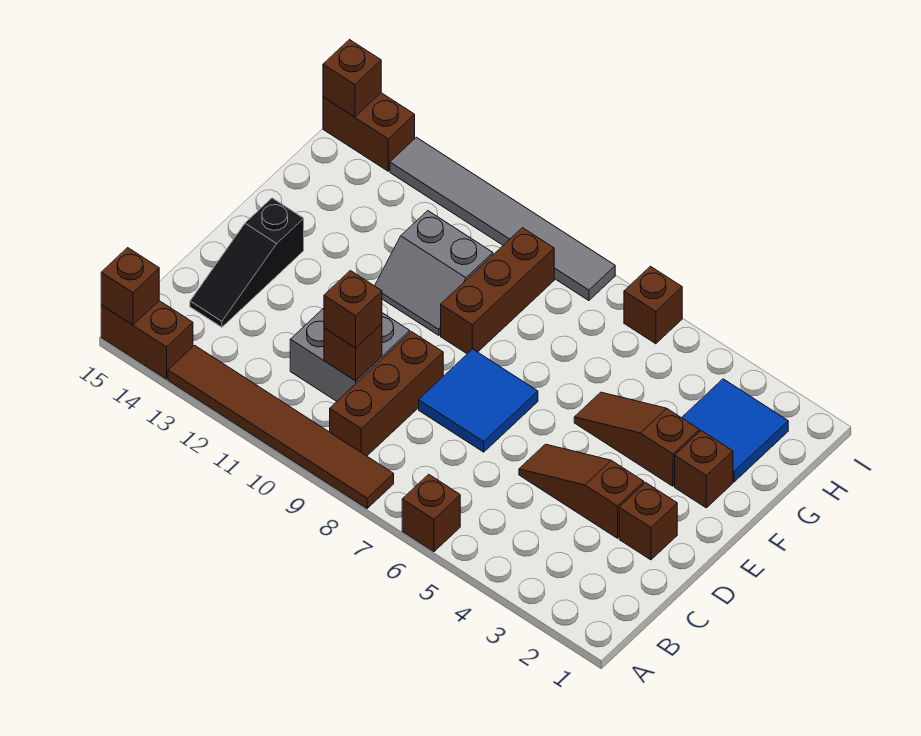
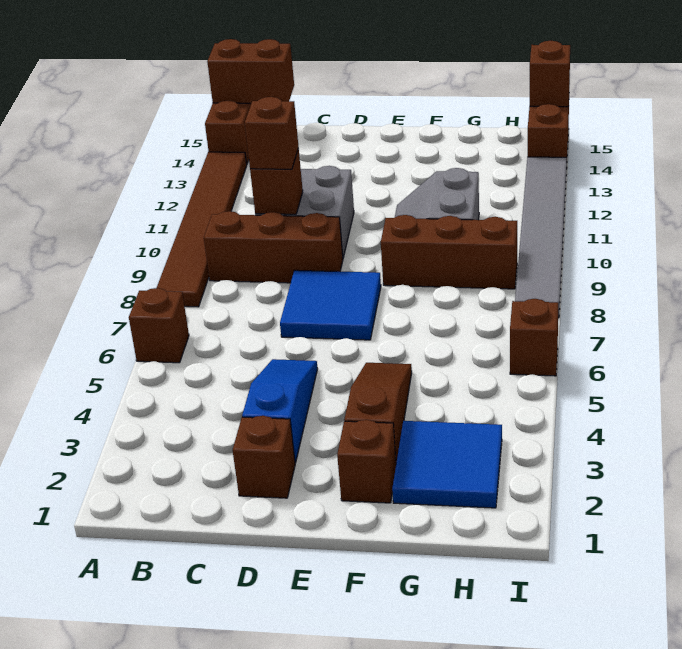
brown 1x1 brick [101,248,159,325] -> brown 1x2 brick [207,39,294,103]
black 1x3 slope [190,198,304,327] -> none
brown 1x3 slope [519,444,644,538] -> blue 1x3 slope [242,359,318,463]

